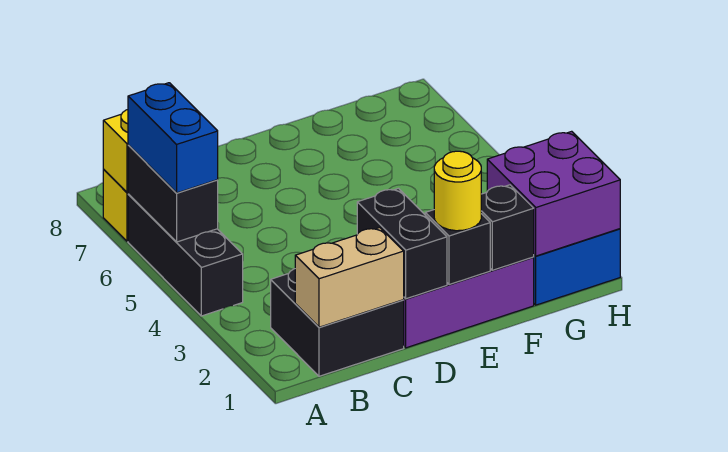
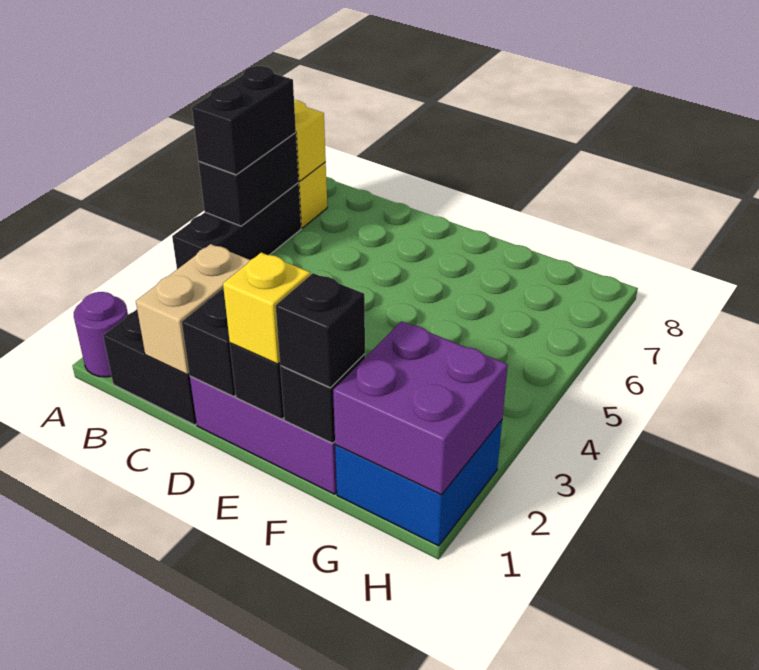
none -> purple 1x1 round brick [74,292,128,377]
blue 1x2 brick [128,83,218,193] -> black 1x2 brick [192,66,296,175]
tan 1x2 brick [295,228,404,327] -> tan 1x2 brick turned to [136,244,250,374]
yellow 1x1 round brick [434,151,481,231] -> yellow 1x1 brick [223,253,310,364]
none -> black 1x1 brick [276,273,365,388]

